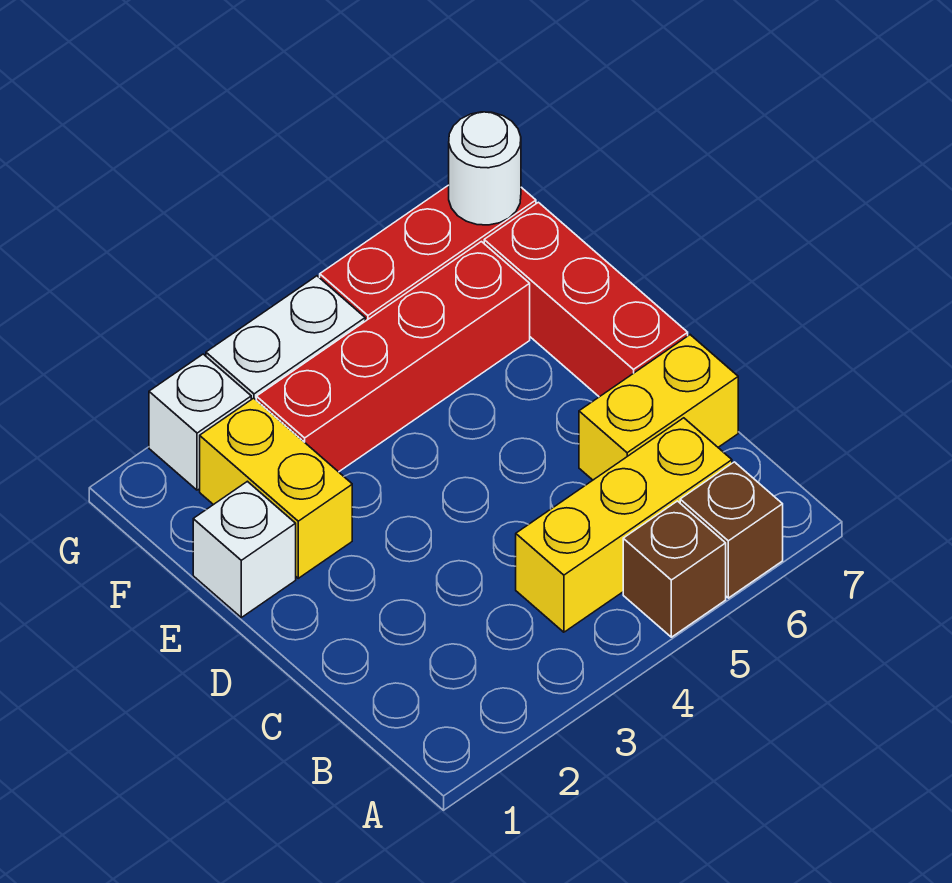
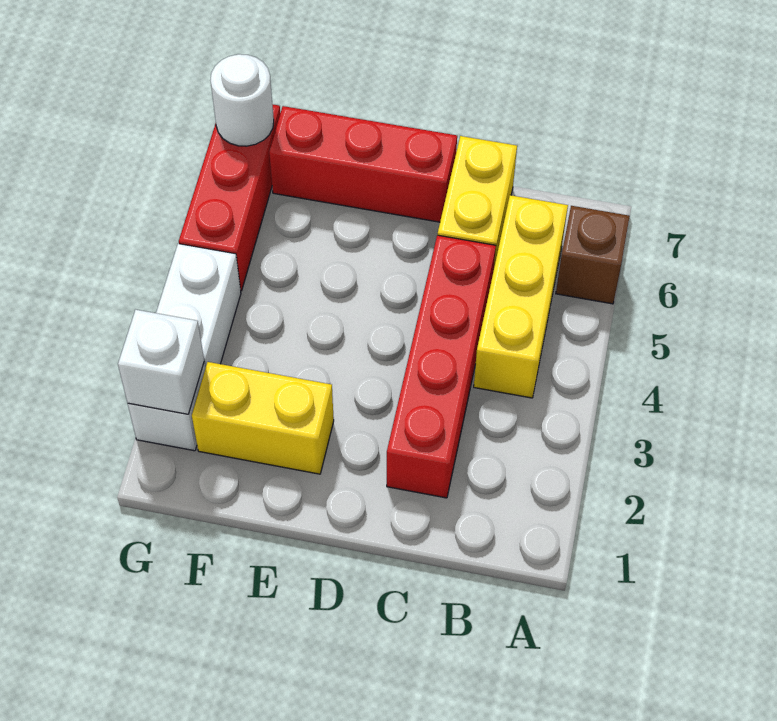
brown 1x1 brick [623,501,726,637] -> none
white 1x1 brick [193,481,296,617] -> white 1x1 brick moved to [118,310,204,414]
red 1x4 brick [256,242,530,472] -> red 1x4 brick moved to [387,235,496,498]

